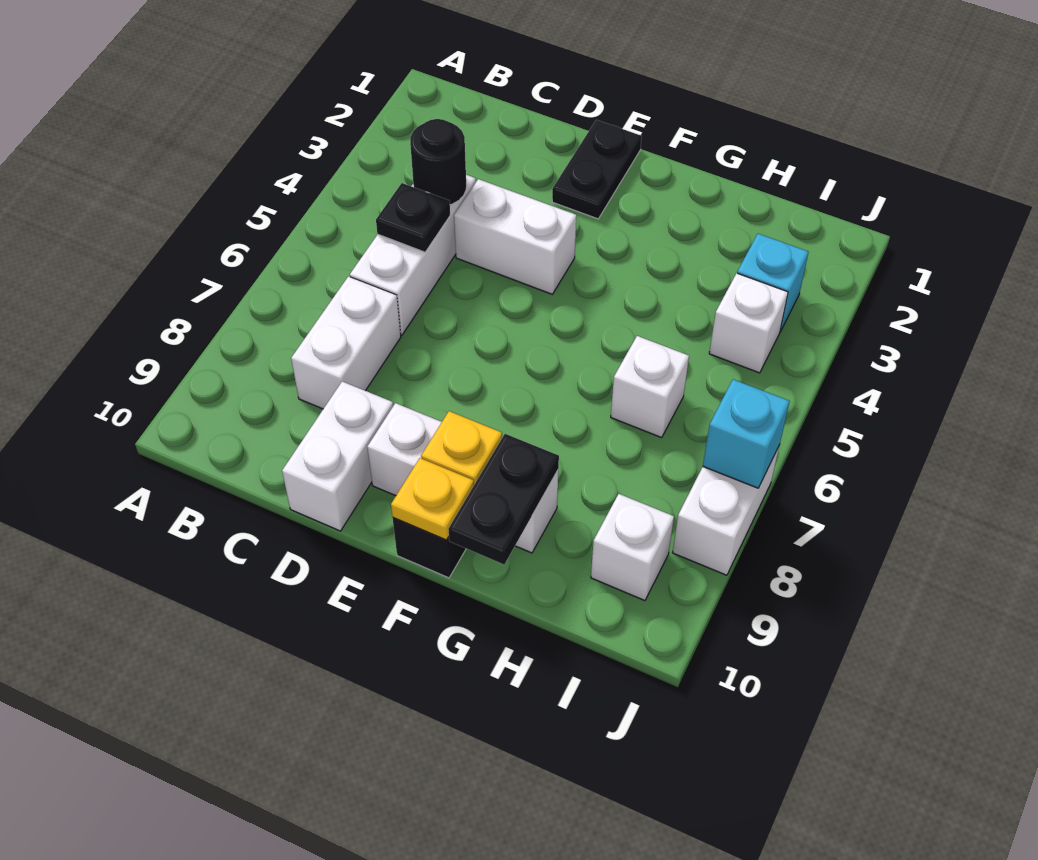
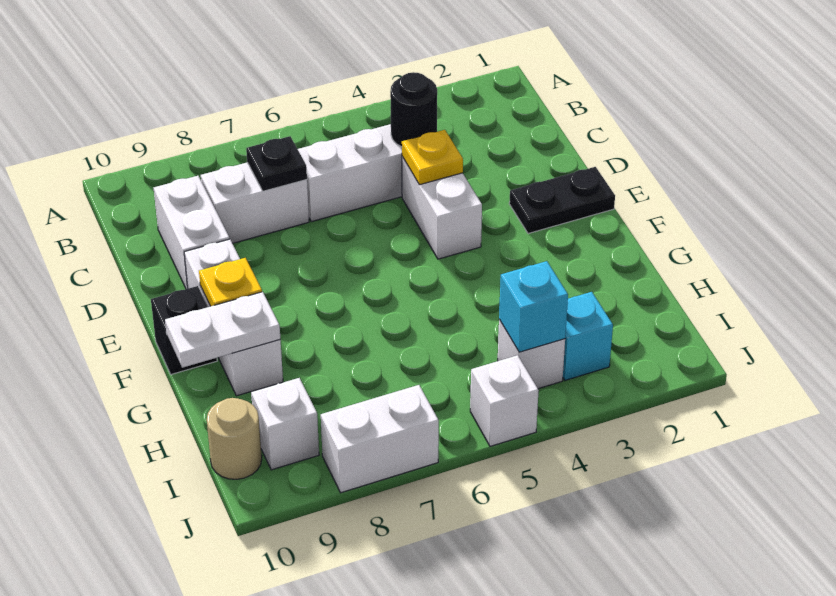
black 1x1 plate [376,183,450,252] -> black 1x1 plate moved to [246,136,307,191]
white 1x2 brick [282,381,393,531] -> white 1x2 brick turned to [154,176,229,289]
yellow 1x1 plate [391,458,474,540] -> yellow 1x1 plate moved to [402,130,463,185]
black 1x2 plate [448,434,559,564] -> white 1x2 plate [165,292,280,368]
white 1x1 brick [611,336,689,438] -> white 1x1 brick moved to [470,355,539,446]
none -> tan 1x1 round brick [207,398,262,479]
cyan 1x1 brick [703,379,790,488] -> cyan 1x1 brick moved to [499,261,568,352]

